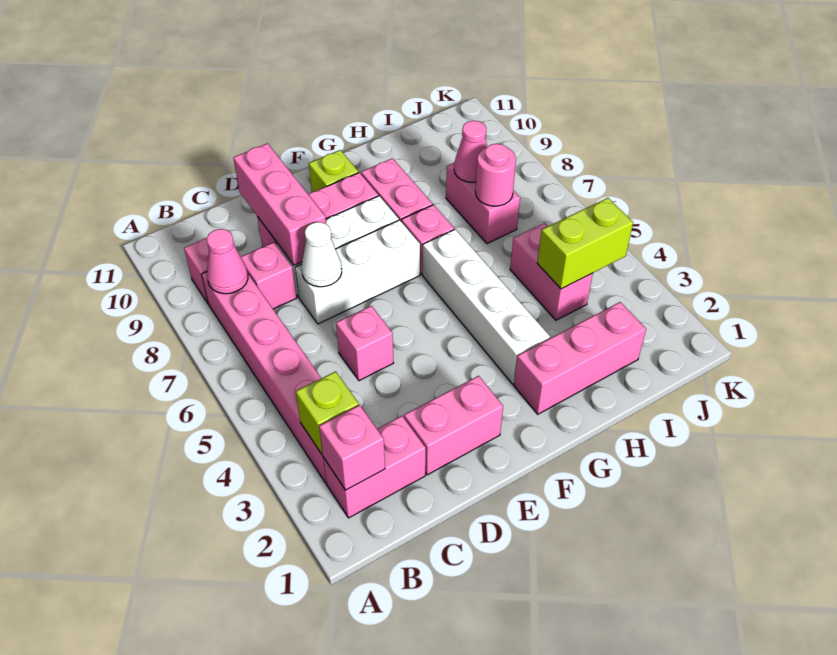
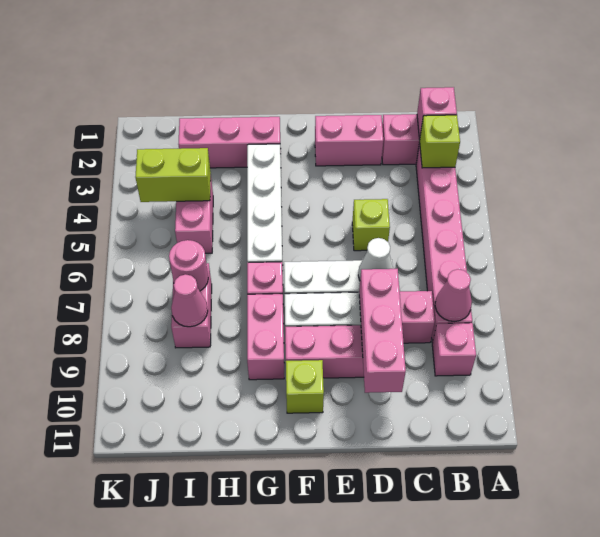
pink 1x1 brick [336,306,393,381] -> lime 1x1 brick [352,199,390,251]

